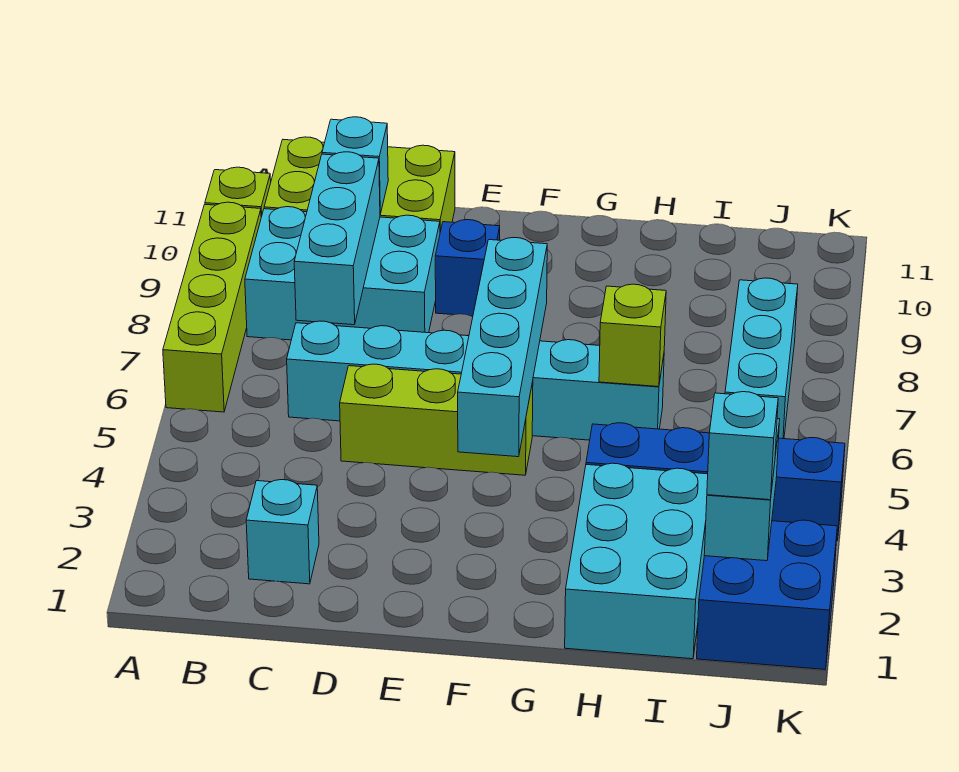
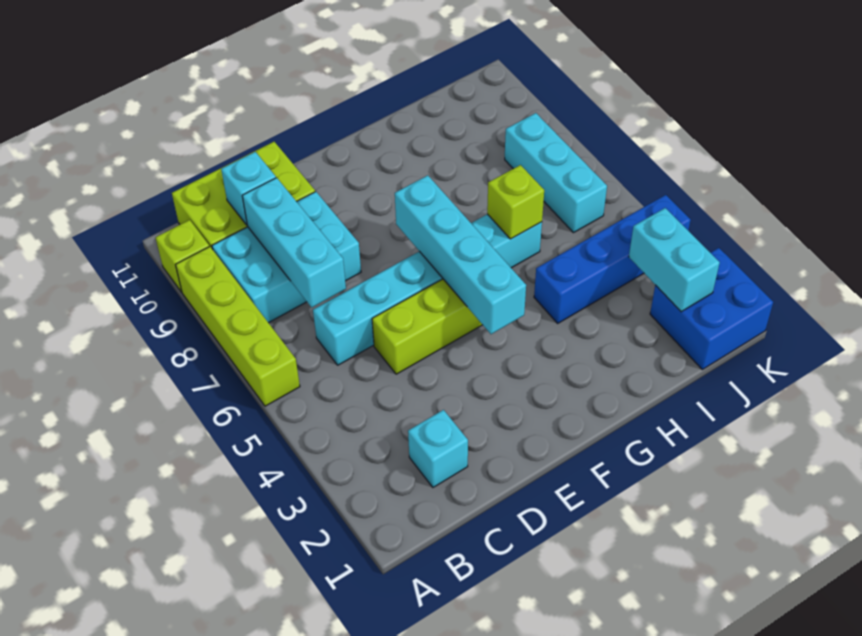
blue 1x1 brick [435,220,500,316] -> none
cyan 2x3 brick [565,463,708,659] -> none
cyan 1x1 brick [707,392,778,500] -> none

